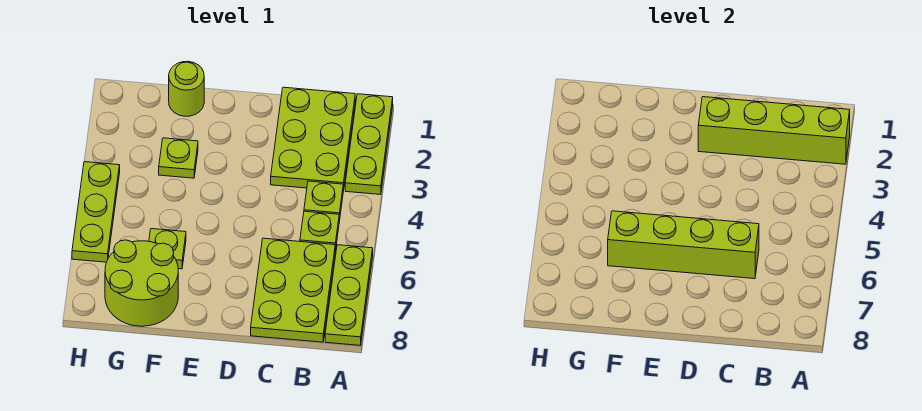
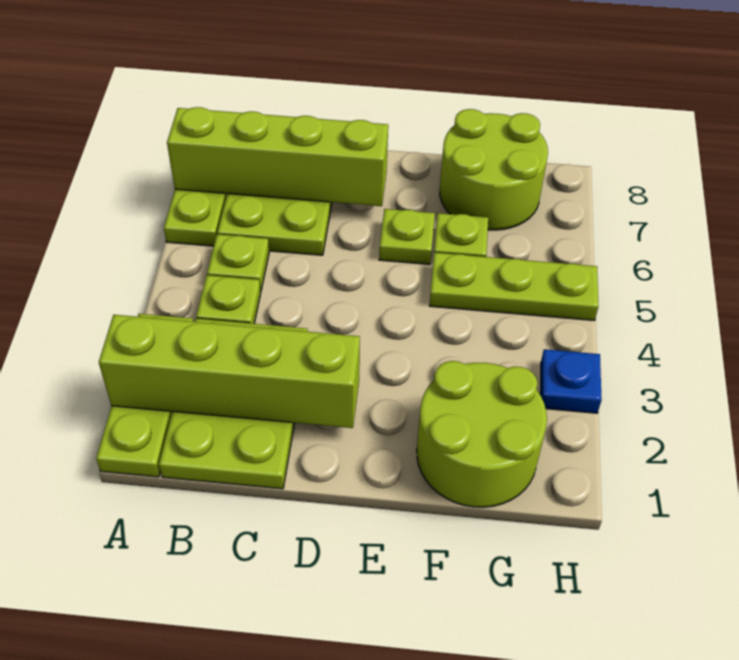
lime 1x4 brick [608,211,759,279] -> lime 1x4 brick moved to [167,107,388,206]
lime 1x1 round brick [169,61,204,116] -> lime 2x2 round brick [417,361,547,507]
lime 1x1 plate [159,138,198,178] -> lime 1x1 plate moved to [379,209,435,264]
none -> blue 1x1 plate [540,349,602,413]
lime 1x3 plate [72,162,120,262] -> lime 1x3 plate turned to [429,253,598,321]

